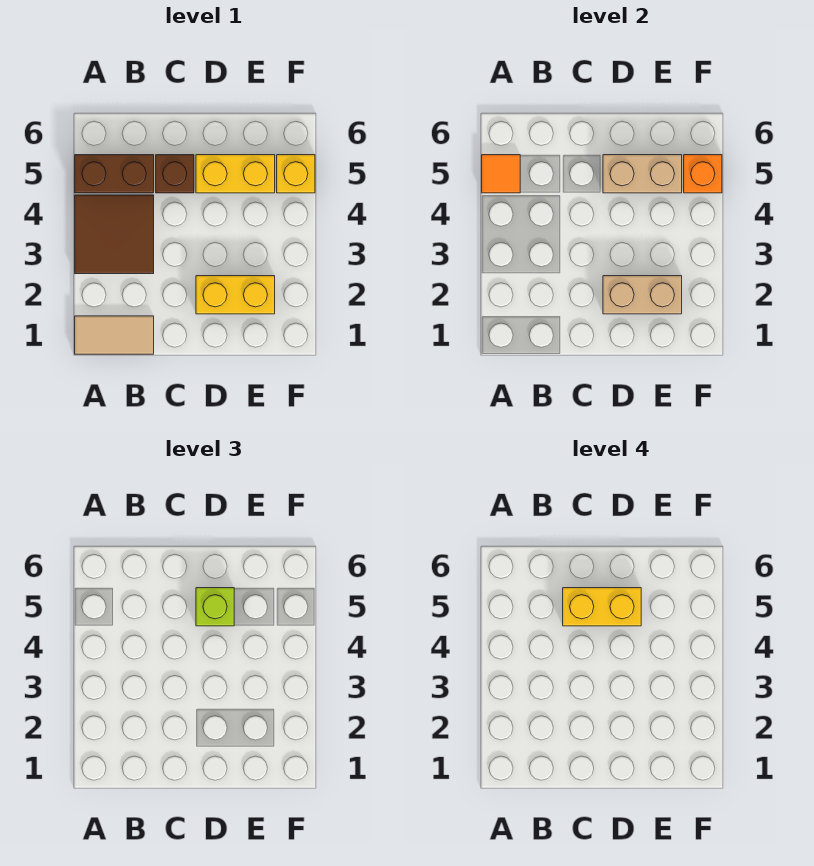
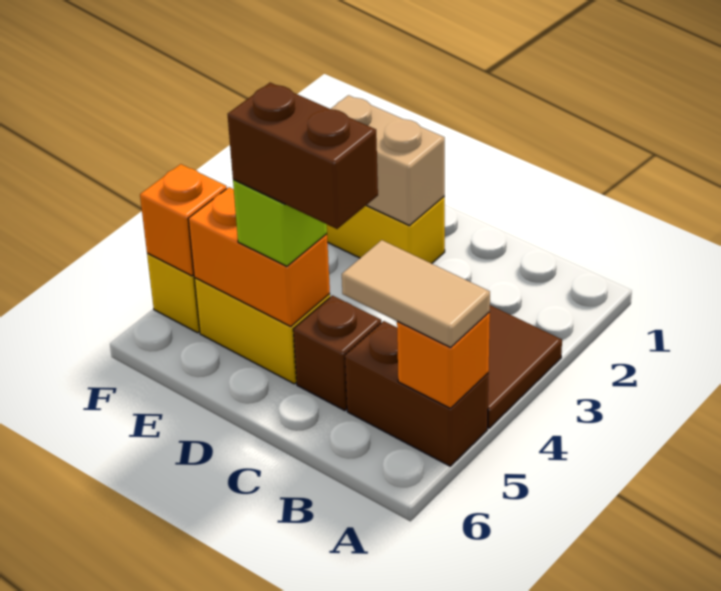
tan 1x2 tile [75,316,154,354] -> tan 1x2 tile moved to [342,240,490,347]
orange 1x1 tile [482,155,520,193] -> orange 1x1 brick [397,313,490,408]
yellow 1x2 brick [563,588,641,626] -> brown 1x2 brick [228,83,378,229]
tan 1x2 brick [603,155,682,193] -> orange 1x2 brick [188,187,330,326]

